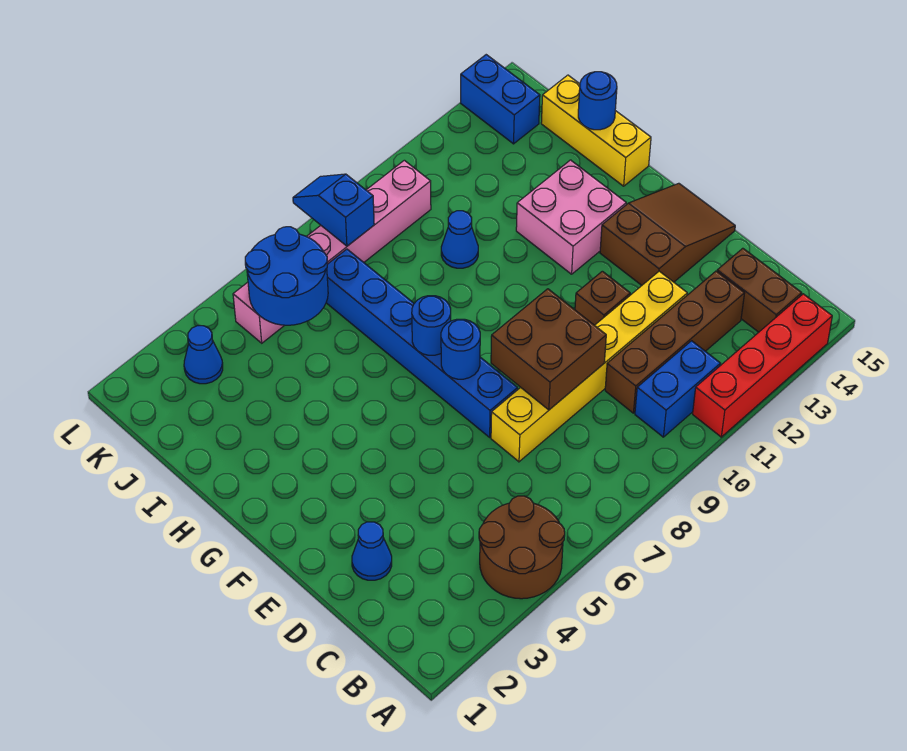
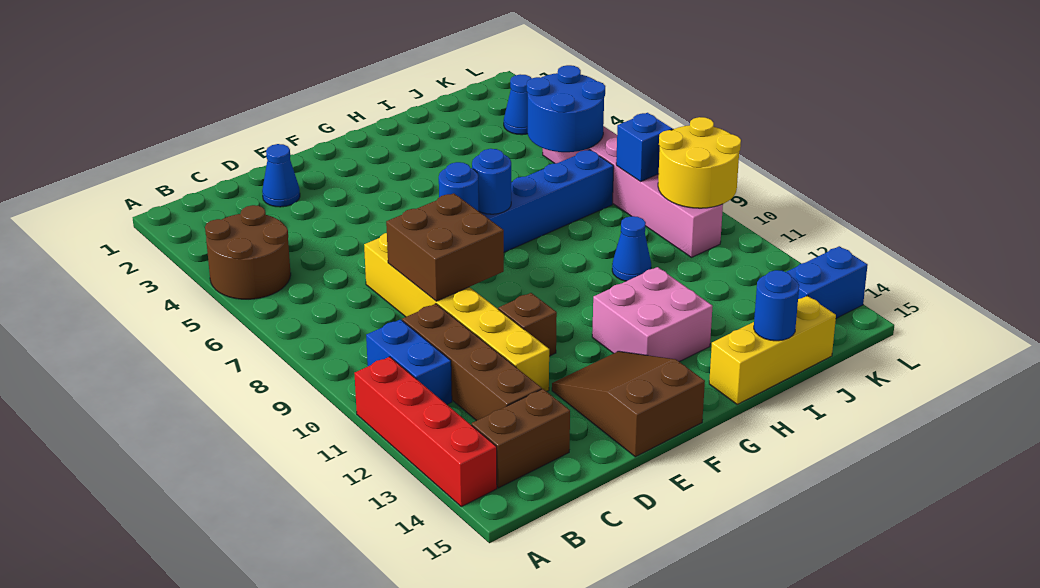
brown 2x3 slope [600,183,735,285] -> brown 2x3 slope turned to [552,351,705,457]
none -> yellow 2x2 round brick [658,117,741,208]

